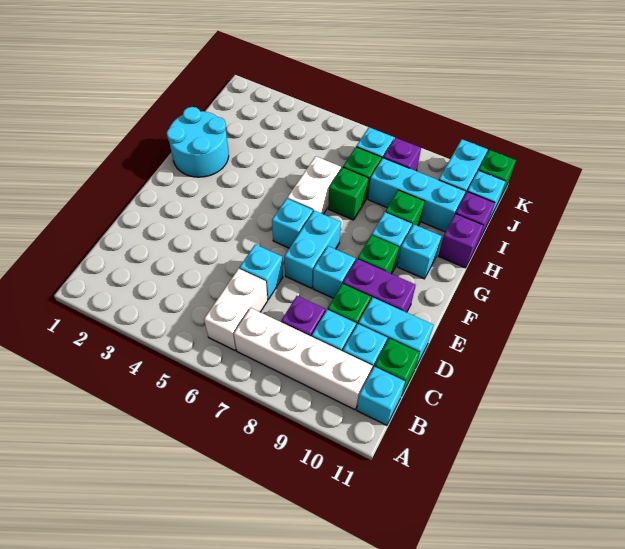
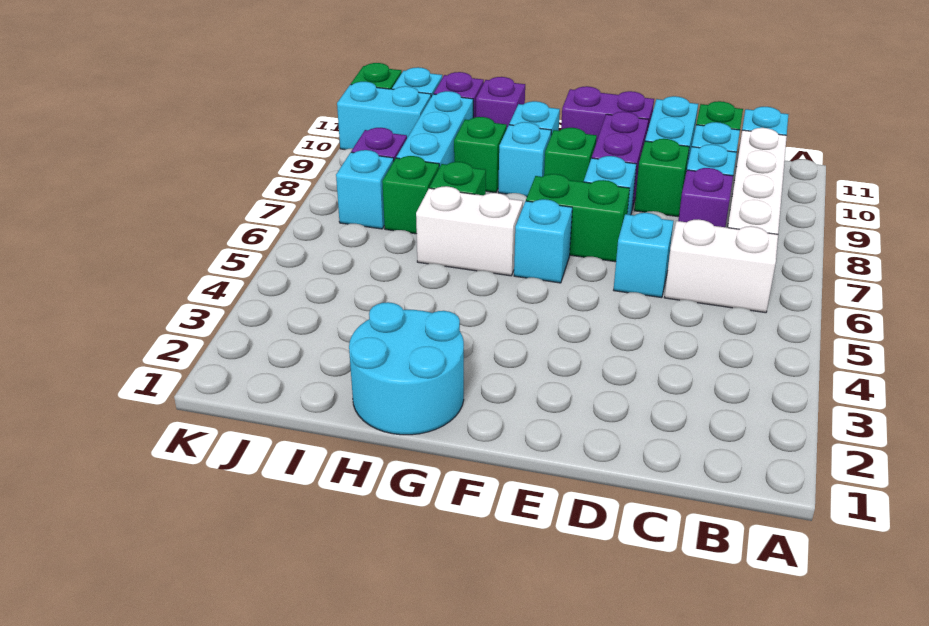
cyan 1x2 brick [284,211,341,288] -> green 1x2 brick [526,174,630,262]
none -> purple 1x2 brick [561,86,654,142]

